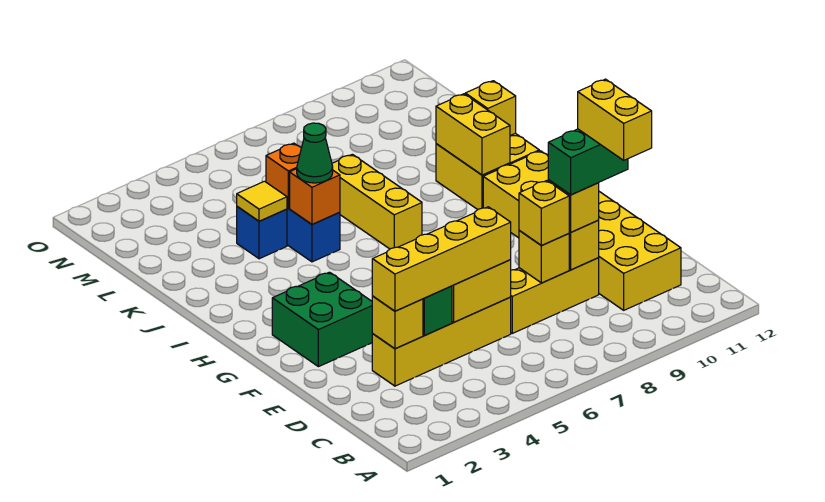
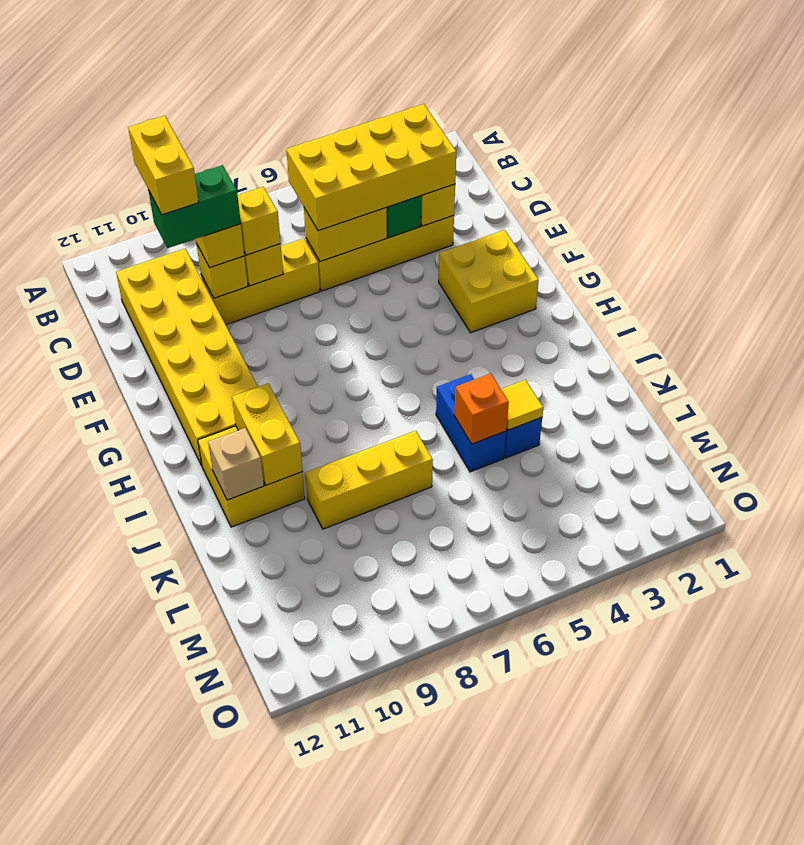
yellow 1x4 brick [372,207,511,311] -> yellow 2x4 brick [286,104,456,231]
green 2x2 brick [272,272,373,367] -> yellow 2x2 brick [439,230,539,333]
yellow 1x3 brick [332,154,422,249] -> yellow 1x3 brick turned to [305,431,433,529]
orange 1x1 brick [290,169,340,224] -> none
green 1x1 cone [297,123,333,183] -> none
yellow 1x1 brick [465,81,516,136] -> tan 1x1 brick [208,428,264,500]

